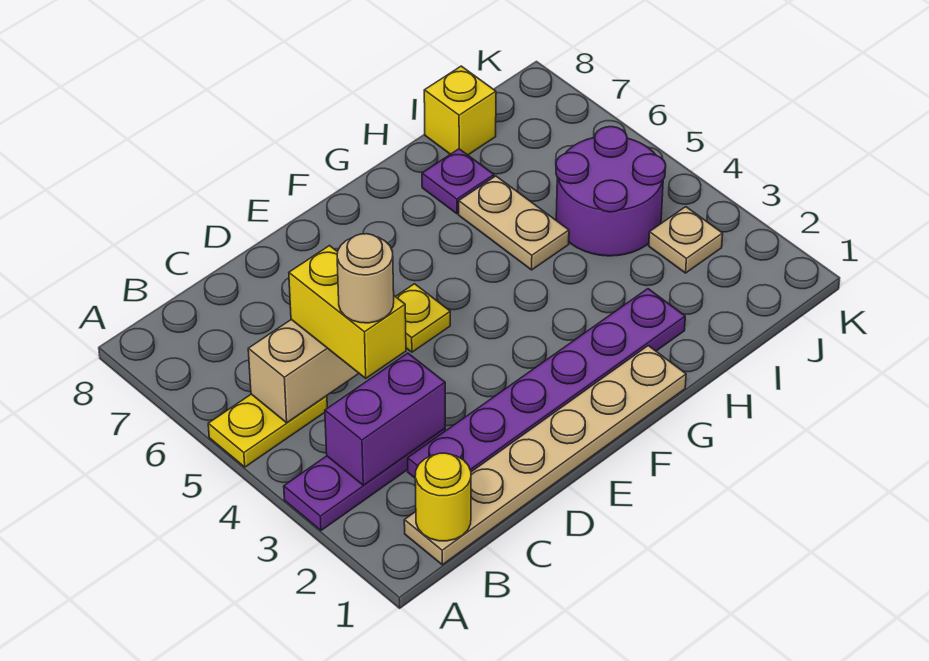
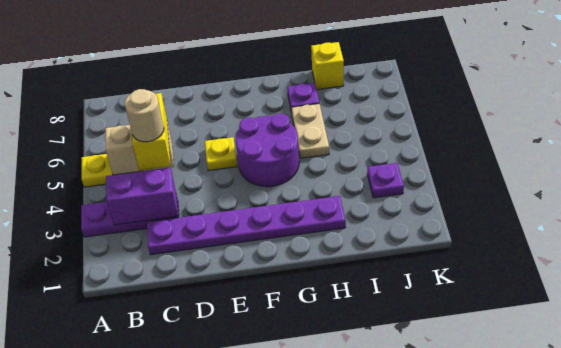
tan 1x6 plate [404,346,686,565] -> none
yellow 1x1 round brick [415,453,471,541] -> none
purple 2x2 round brick [556,127,666,256] -> purple 2x2 round brick moved to [236,114,299,187]
tan 1x1 plate [649,207,723,273] -> purple 1x1 plate [367,163,404,198]

